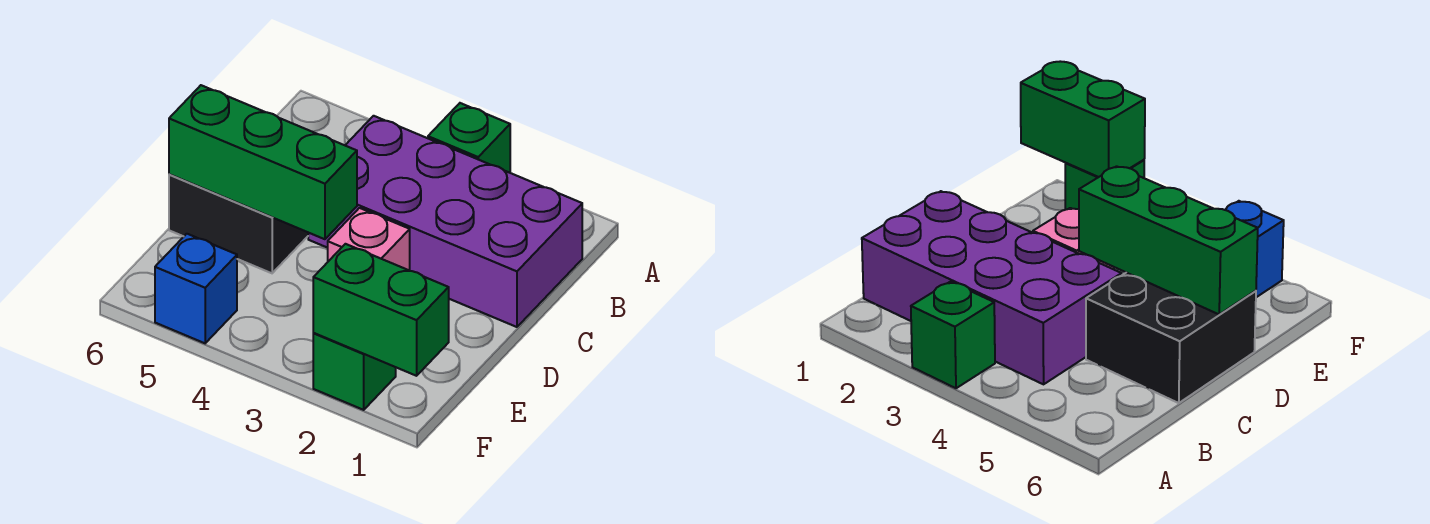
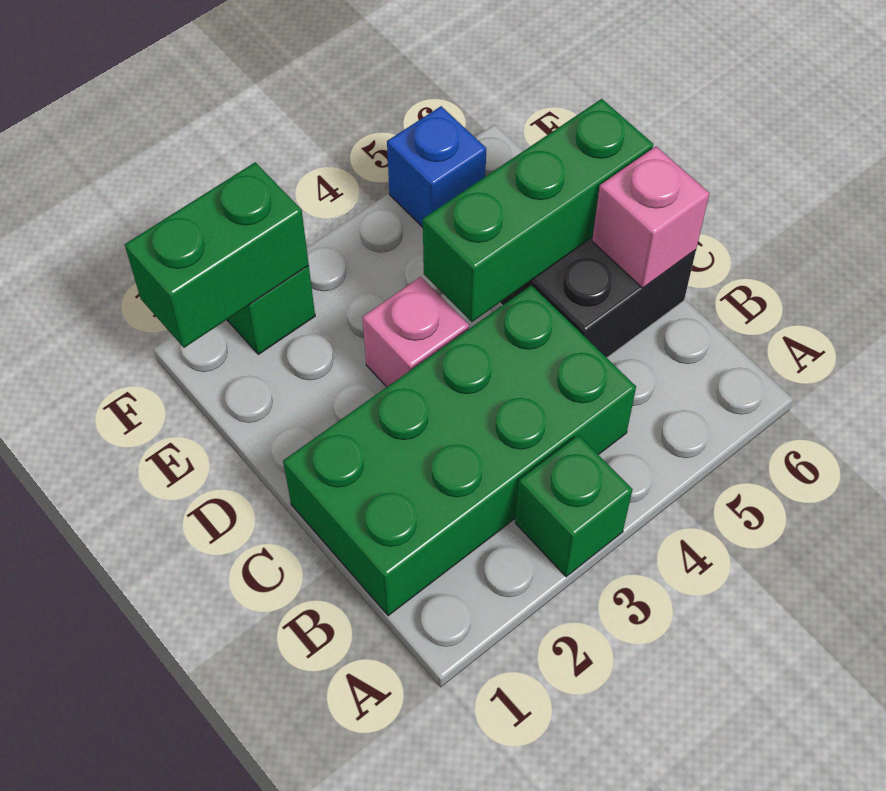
purple 2x4 brick [308,116,582,327] -> green 2x4 brick [283,285,636,616]
none -> pink 1x1 brick [592,146,710,288]

